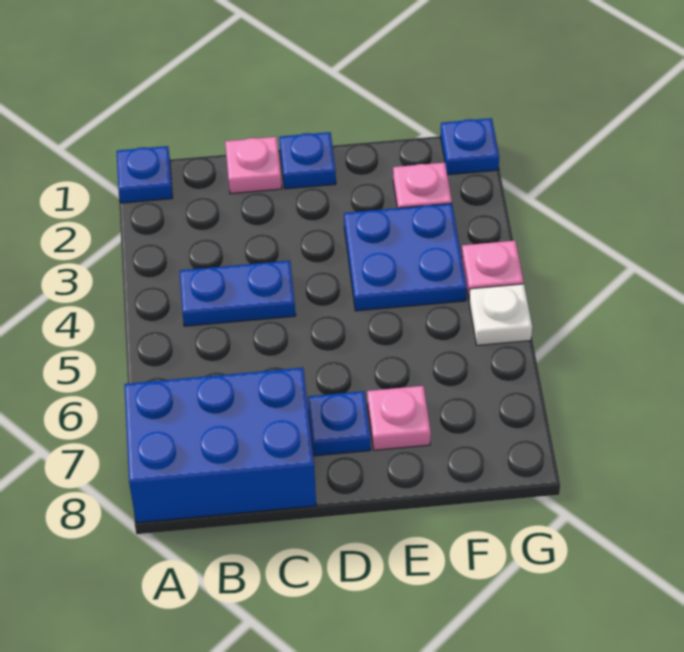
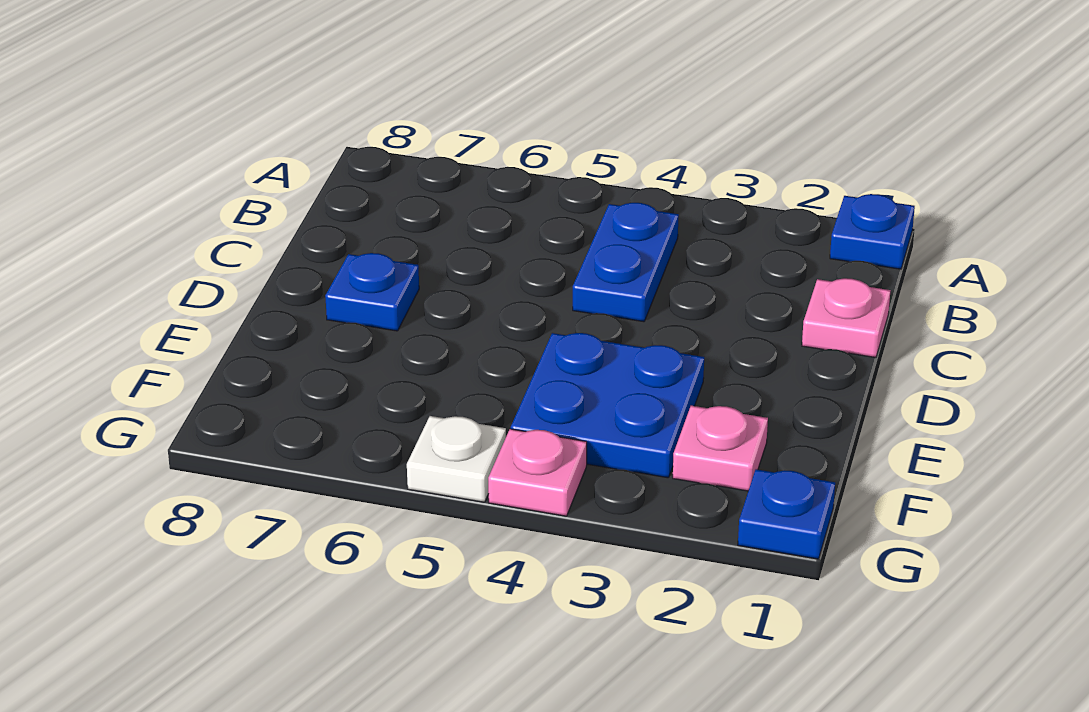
blue 2x3 brick [124,368,316,523] -> none
blue 1x1 plate [279,132,336,189] -> none
pink 1x1 plate [367,386,431,450] -> none

